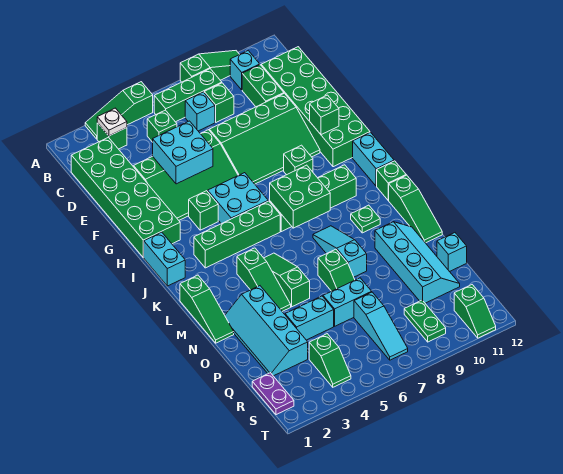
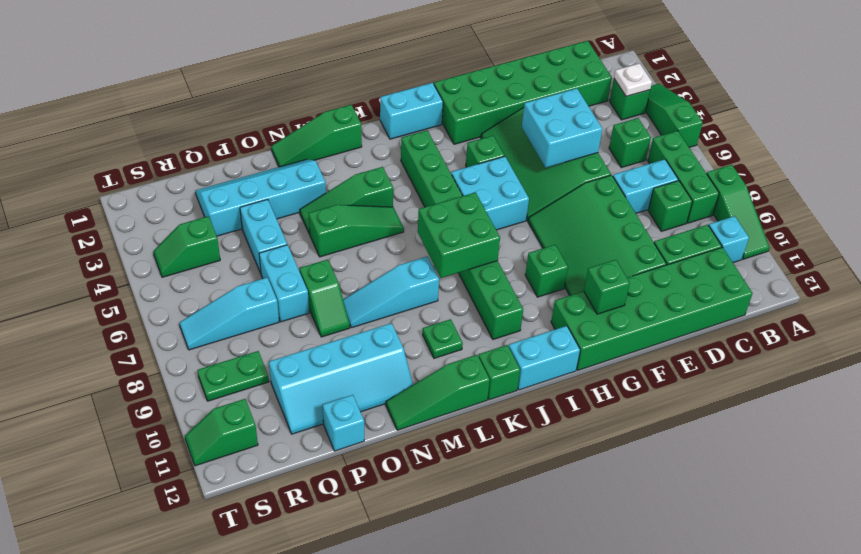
cyan 1x1 brick [185,92,215,131] -> cyan 1x2 brick [613,159,678,213]
cyan 1x3 slope [313,226,367,277] -> cyan 1x3 slope turned to [343,256,439,328]
green 1x2 slope [318,249,355,291] -> green 1x2 slope turned to [299,259,350,337]
purple 1x2 plate [252,373,294,415] -> none

